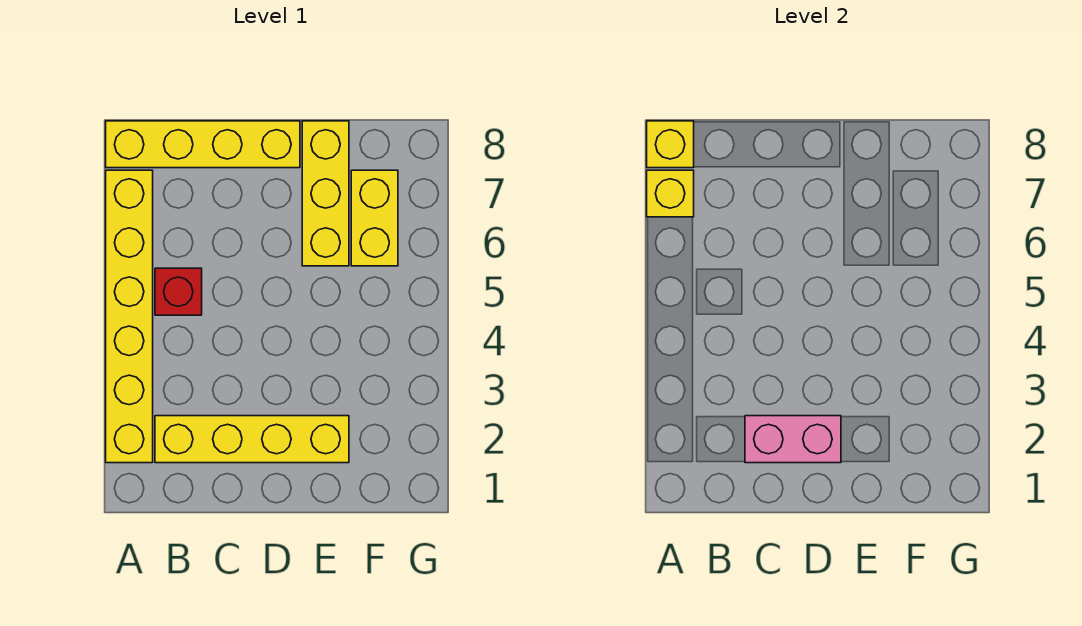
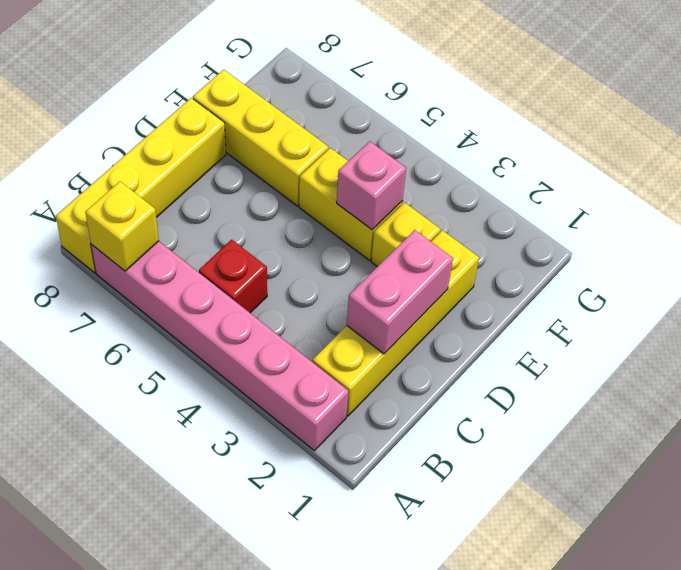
yellow 1x6 brick [106,170,153,463] -> pink 1x6 brick [91,241,348,451]
yellow 1x1 brick [647,121,694,168] -> yellow 1x1 brick moved to [371,202,440,267]
none -> pink 1x1 brick [337,141,406,230]
yellow 1x2 brick [351,170,398,266] -> yellow 1x2 brick moved to [299,148,402,260]

